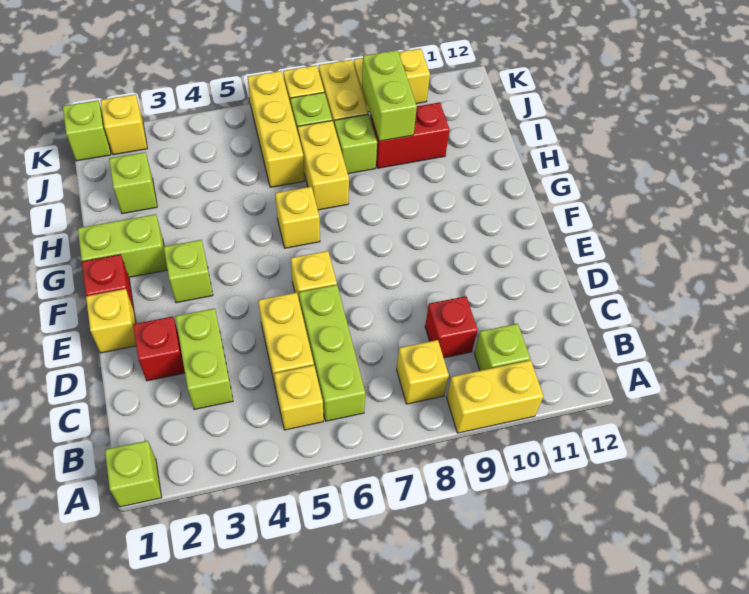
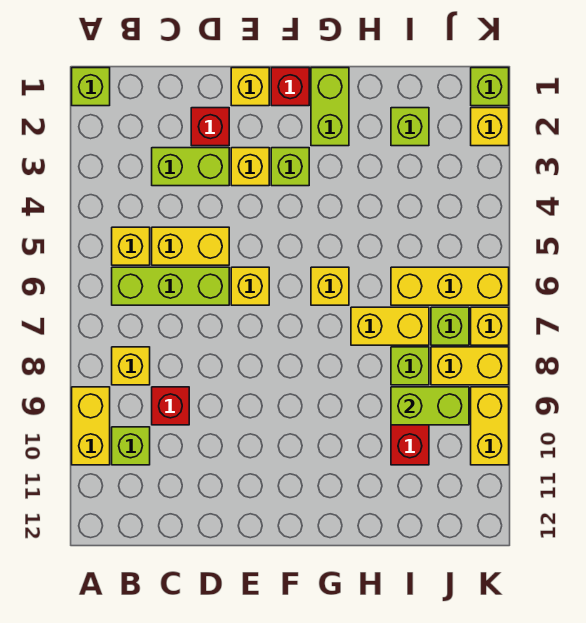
none -> yellow 1x1 brick [231,148,269,186]

